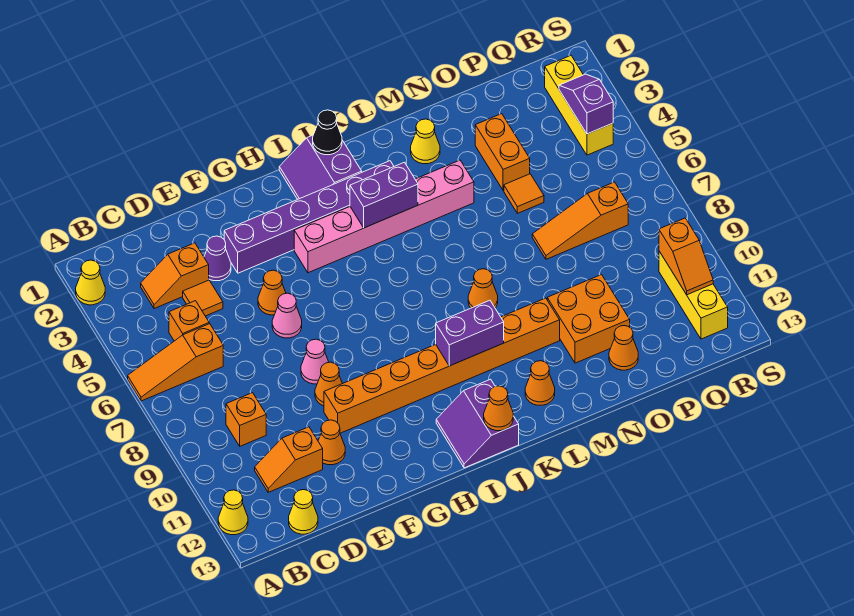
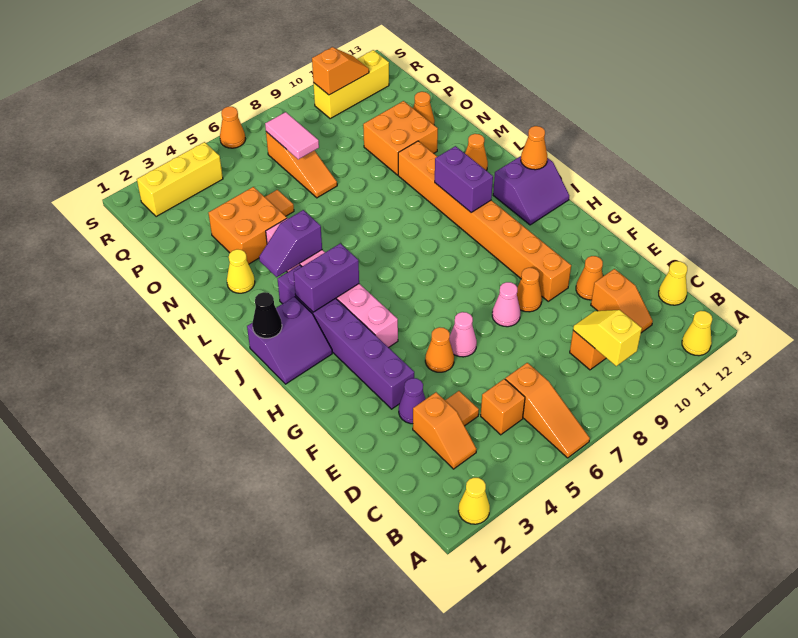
none -> yellow 1x2 slope [573,310,642,366]
purple 1x2 brick [350,162,418,228] -> purple 1x2 brick turned to [294,243,359,312]
orange 1x1 cone [468,269,498,308] -> orange 1x1 cone moved to [220,107,245,148]
orange 1x2 brick [475,114,530,191] -> orange 2x2 brick [208,187,287,264]
none -> pink 1x2 tile [265,112,319,159]
purple 1x2 slope [559,74,613,134] -> purple 1x2 slope moved to [259,210,322,277]

